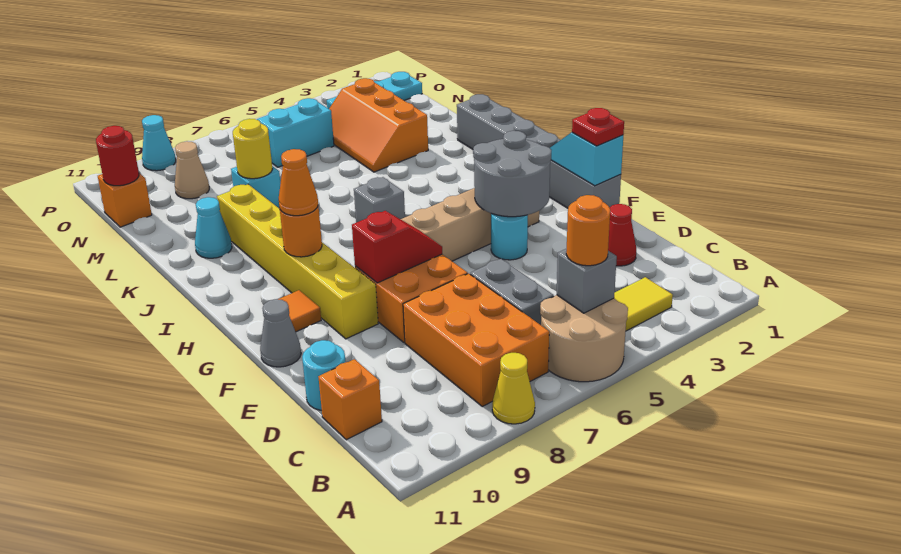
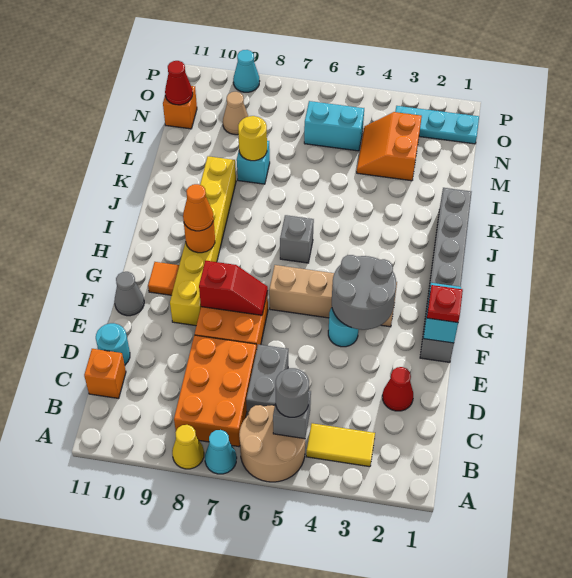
orange 1x1 round brick [566,195,610,266] -> grey 1x1 round brick [276,368,309,417]
cyan 1x1 cone [195,197,232,258] -> cyan 1x1 cone moved to [205,430,237,474]
orange 2x3 slope [329,78,428,172] -> orange 2x2 slope [357,112,422,181]
red 1x1 round brick [96,126,139,186] -> red 1x1 cone [165,61,193,105]

